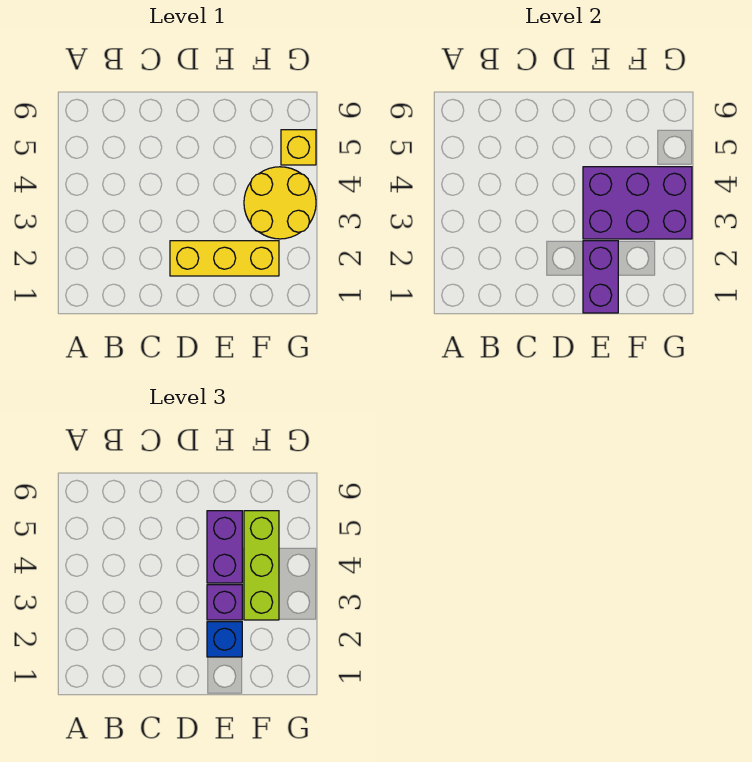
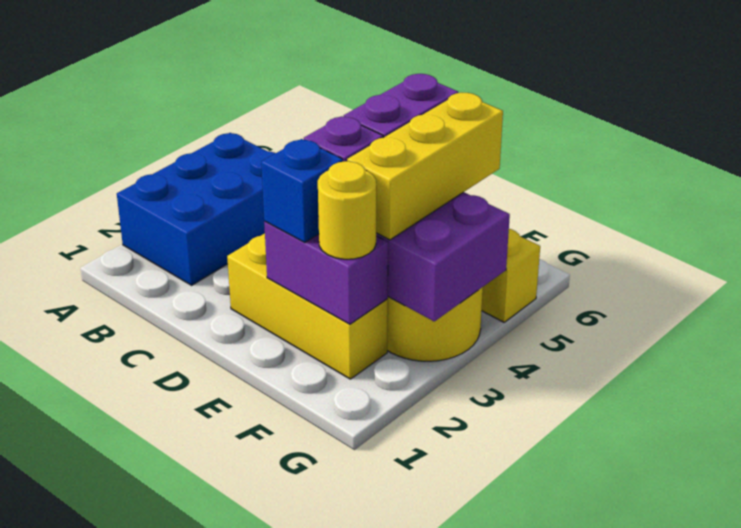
none -> blue 2x3 brick [117,133,275,285]
purple 1x2 brick [583,241,618,313] -> purple 1x2 brick turned to [264,222,388,324]
none -> yellow 1x1 round brick [318,161,376,259]
lime 1x3 brick [244,511,279,620] -> yellow 1x3 brick [347,93,503,240]

